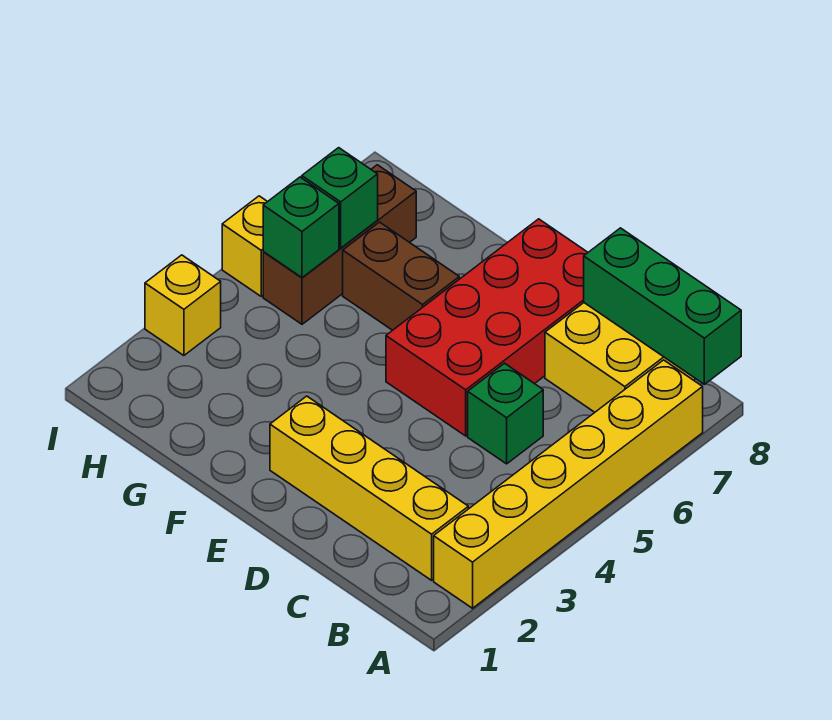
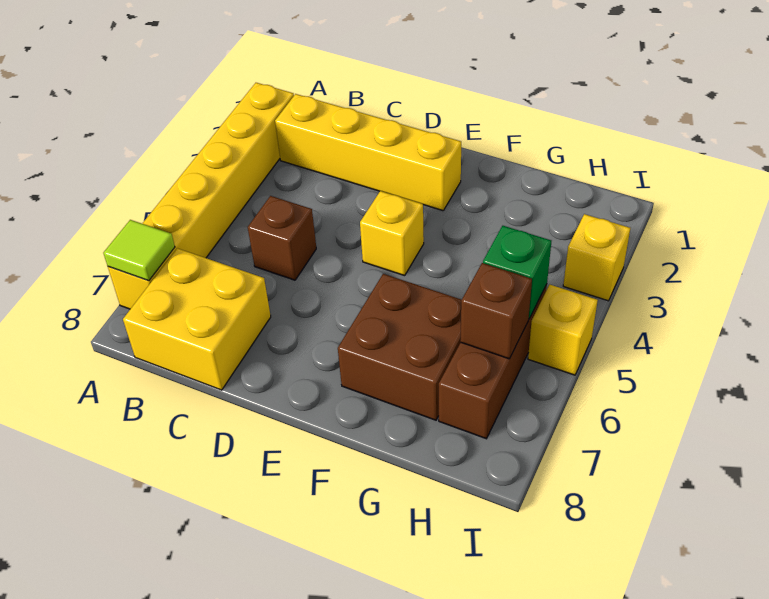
none -> lime 1x1 tile [103,220,175,281]
green 1x3 brick [584,228,741,384] -> none
green 1x1 brick [468,363,543,464] -> brown 1x1 brick [248,196,316,280]
red 2x4 brick [386,219,588,436] -> none
none -> yellow 1x1 brick [360,191,424,276]
brown 1x2 brick [343,222,459,330] -> brown 2x2 brick [338,274,462,420]
green 1x1 brick [302,148,378,248] -> brown 1x1 brick [460,263,532,359]

